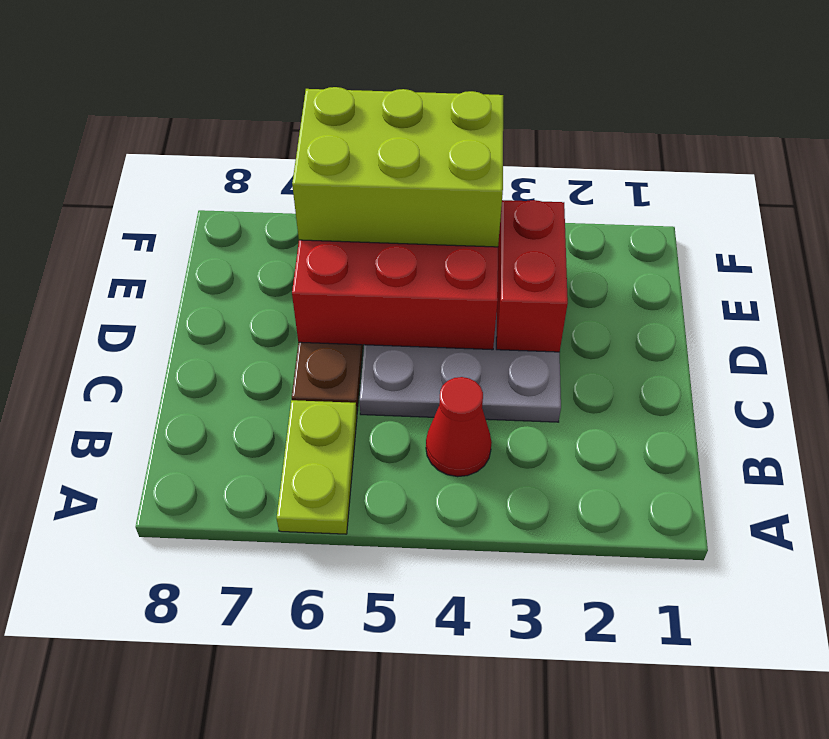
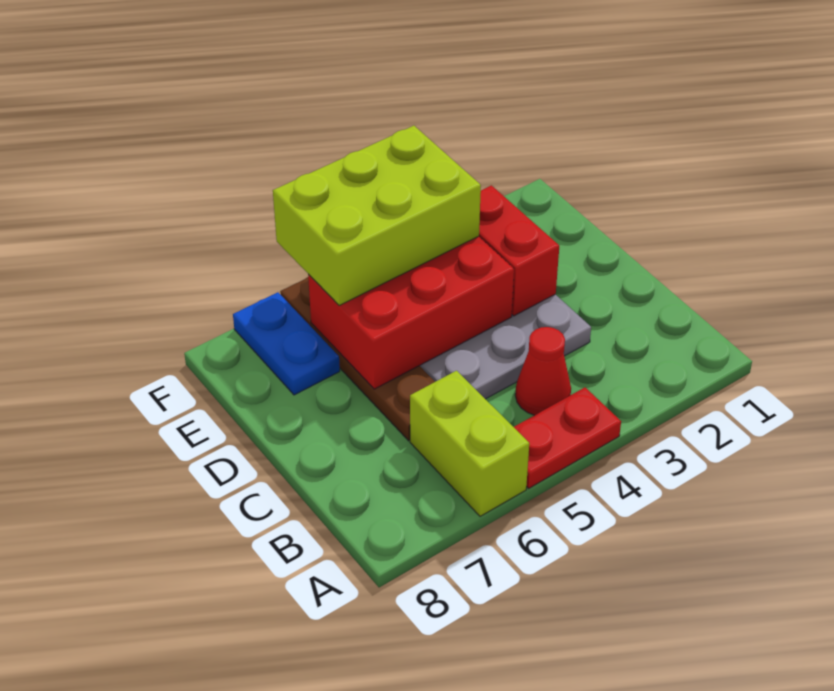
none -> red 1x2 plate [514,388,621,488]
lime 1x2 plate [277,400,357,534] -> lime 1x2 brick [410,371,529,516]
none -> blue 1x2 plate [233,292,340,395]

